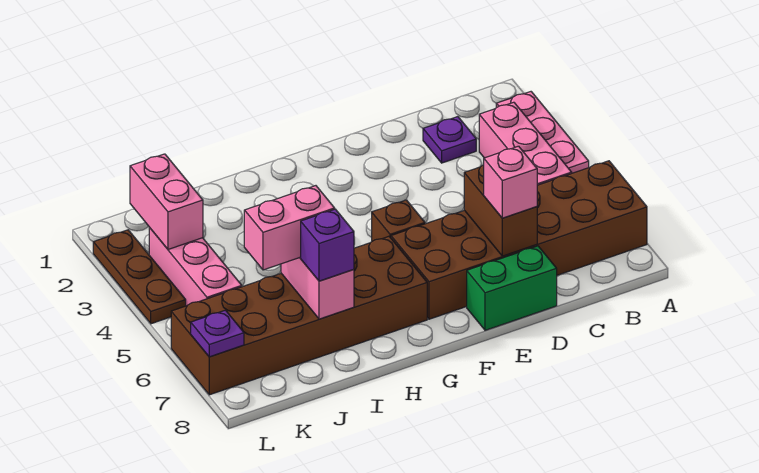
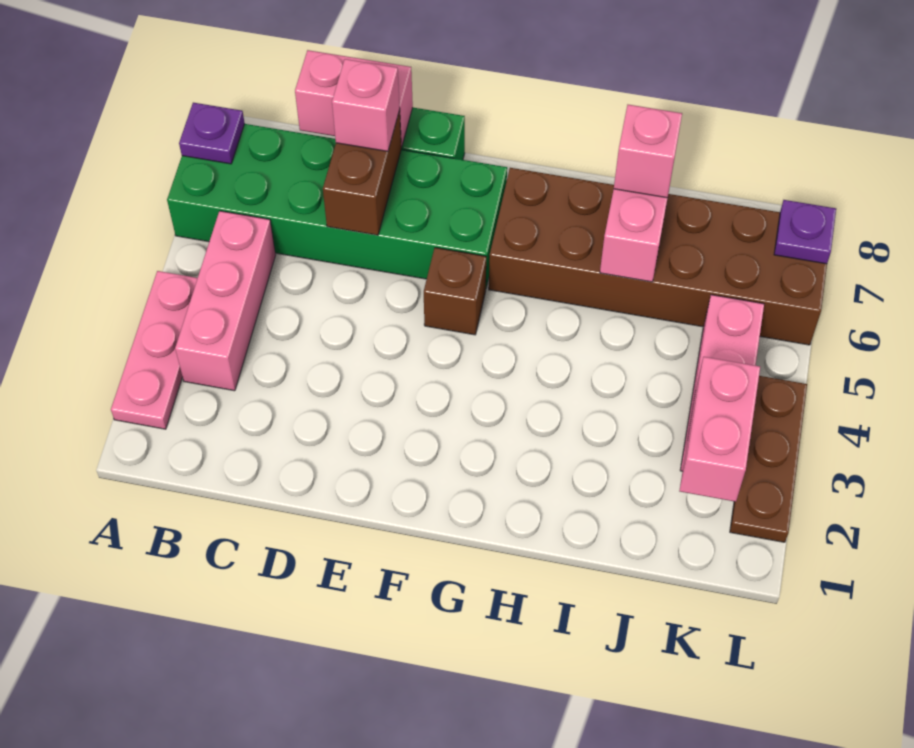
brown 2x6 brick [391,161,647,319] -> green 2x6 brick [167,124,507,288]
purple 1x1 plate [423,117,476,163] -> purple 1x1 plate moved to [179,103,245,164]
pink 1x2 brick [244,186,335,270] -> pink 1x2 brick moved to [295,50,413,147]
purple 1x1 brick [301,209,354,281] -> pink 1x1 brick [614,105,682,198]

